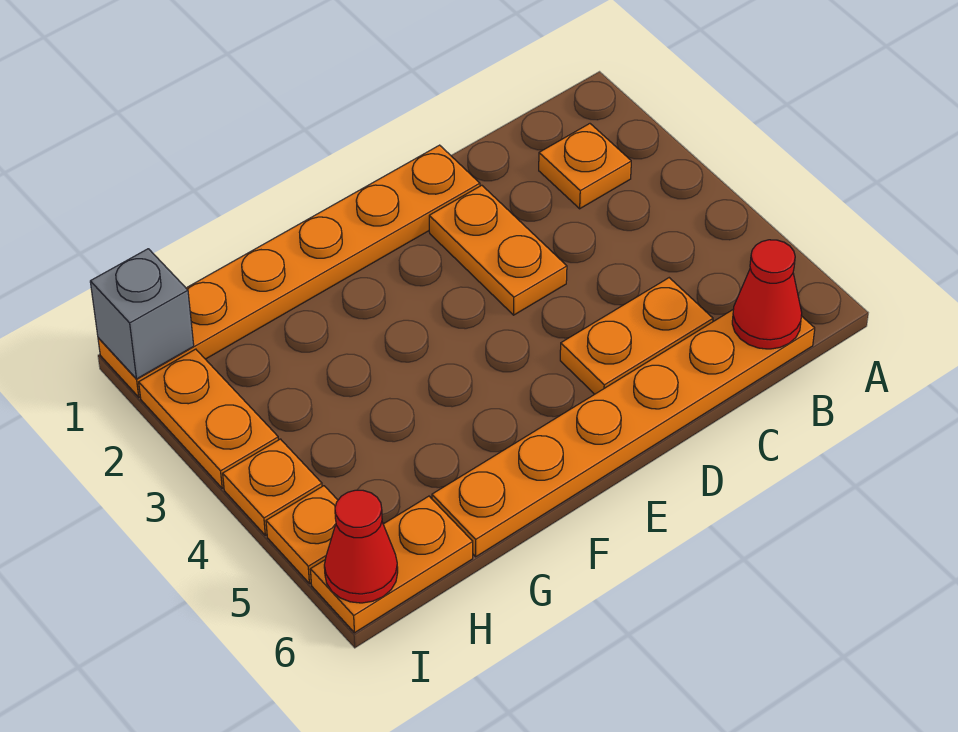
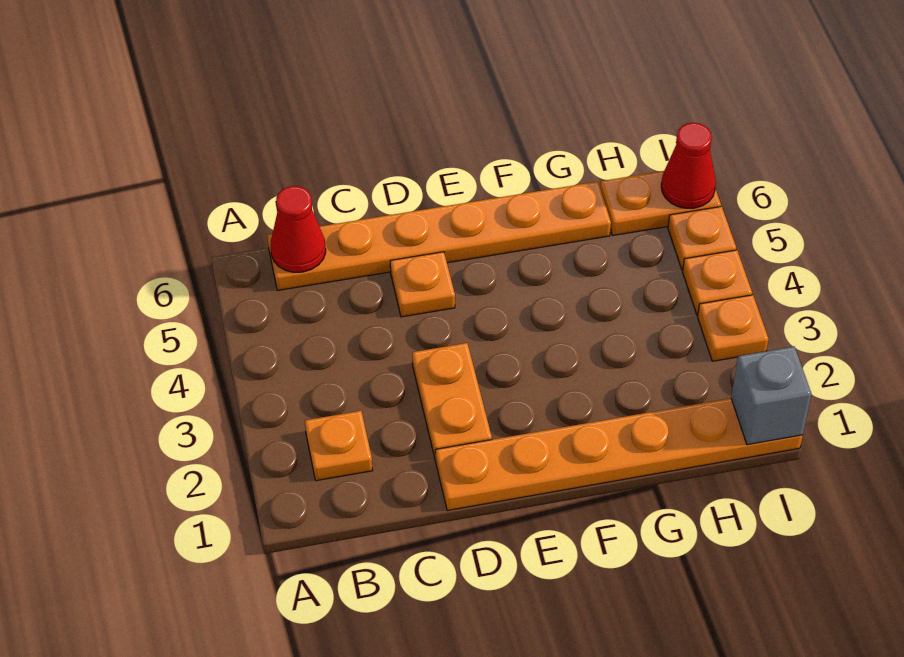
orange 1x2 plate [560,278,713,394] -> orange 1x1 plate [390,252,455,317]
orange 1x2 plate [139,349,279,488] -> orange 1x1 plate [698,295,769,361]

